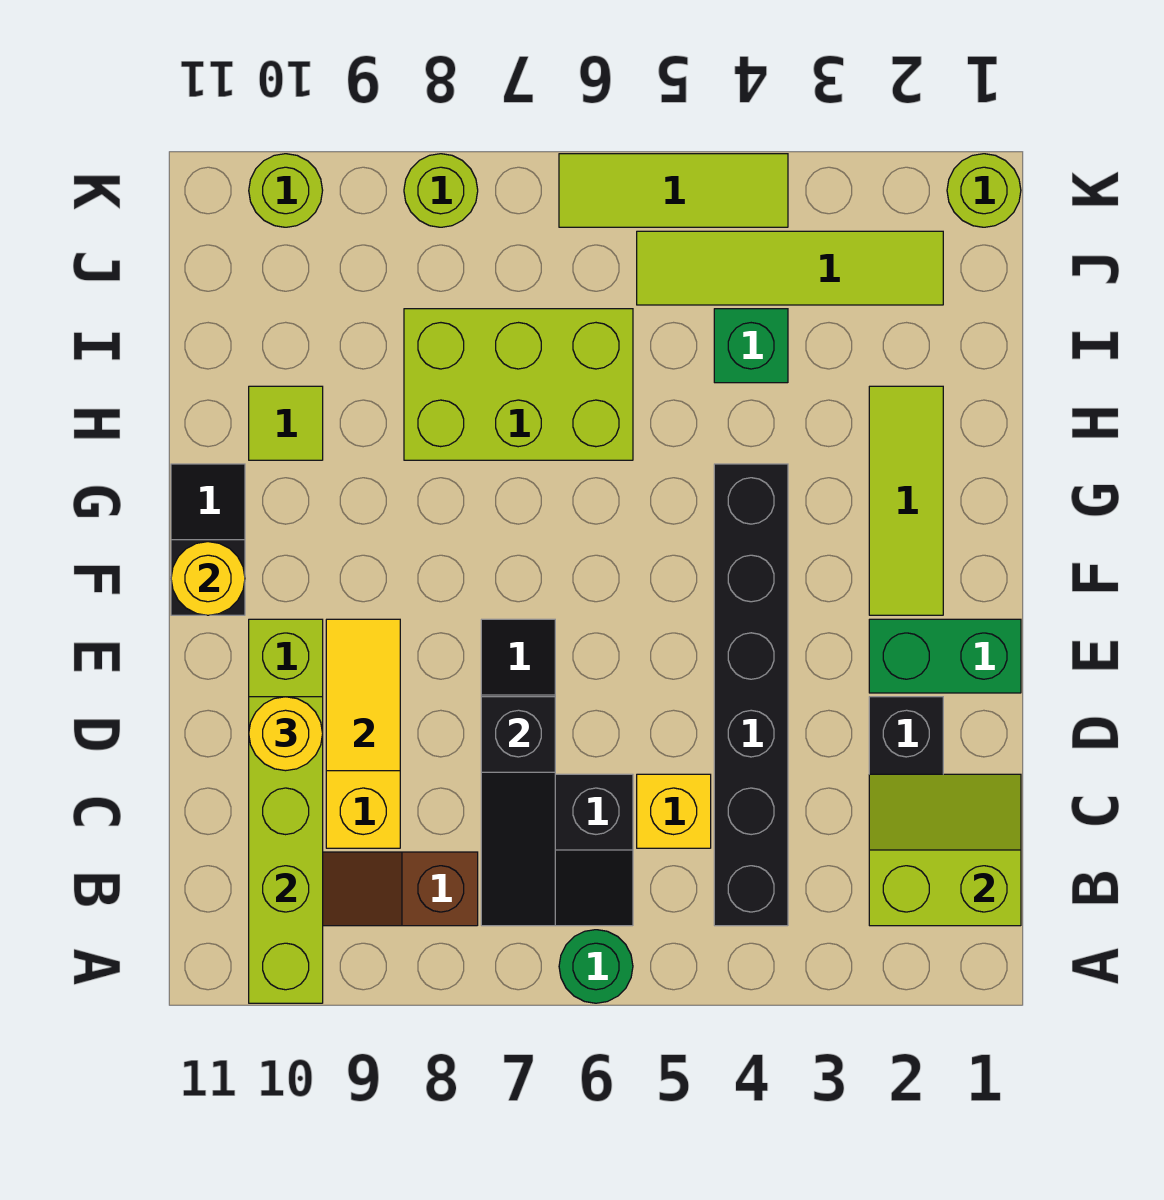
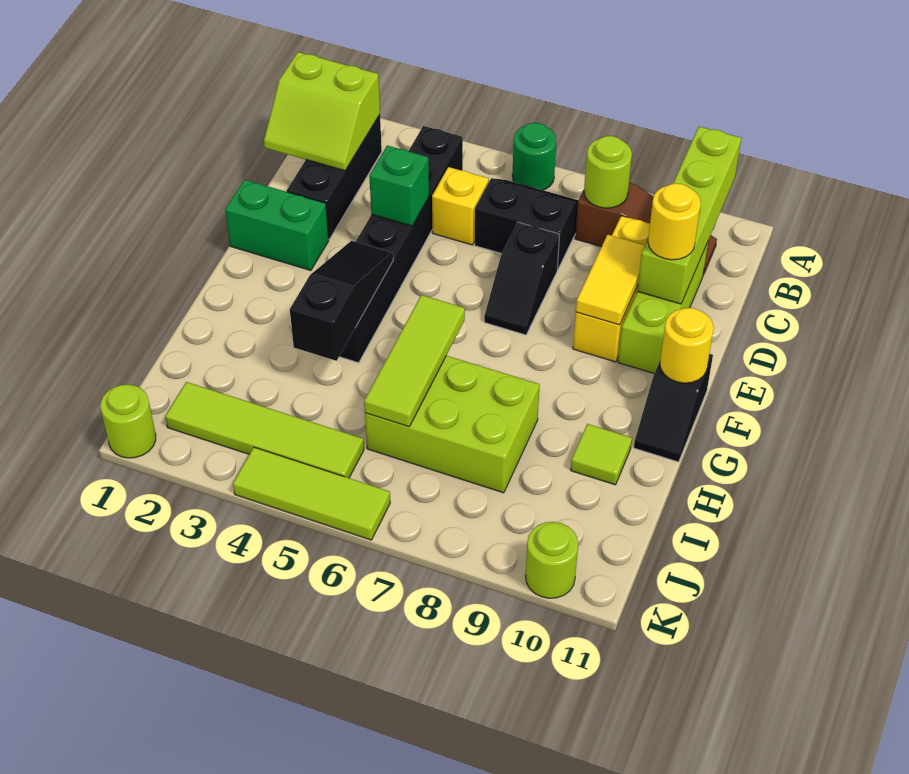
black 1x3 slope [481,697,555,926] -> black 1x3 slope moved to [290,241,393,361]
lime 1x3 tile [869,386,943,615] -> lime 1x3 tile moved to [364,295,465,427]
green 1x1 brick [714,309,788,383] -> green 1x1 brick moved to [369,146,429,226]
lime 1x1 round brick [404,154,478,227] -> lime 1x1 round brick moved to [584,136,632,208]

